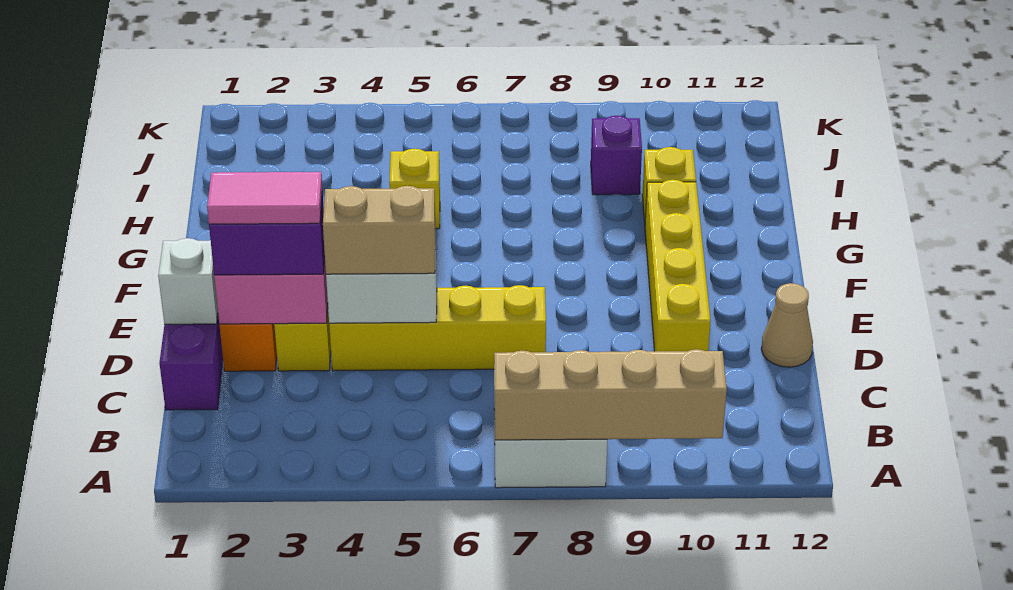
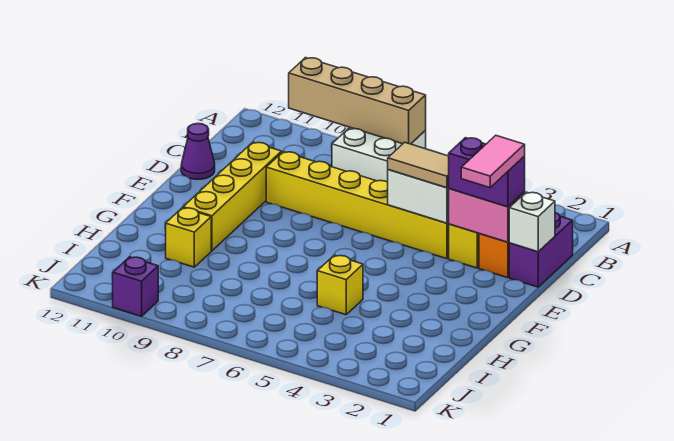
pink 1x2 tile [207,172,322,224] -> pink 1x2 tile turned to [461,135,525,188]
yellow 1x4 brick [329,285,546,371] -> yellow 1x6 brick [266,151,449,259]
tan 1x2 brick [323,186,436,274] -> tan 1x2 tile [388,142,449,188]
tan 1x1 cone [761,283,813,367] -> purple 1x1 cone [181,124,215,179]
purple 1x1 brick [591,116,642,195] -> purple 1x1 brick moved to [113,257,158,316]

